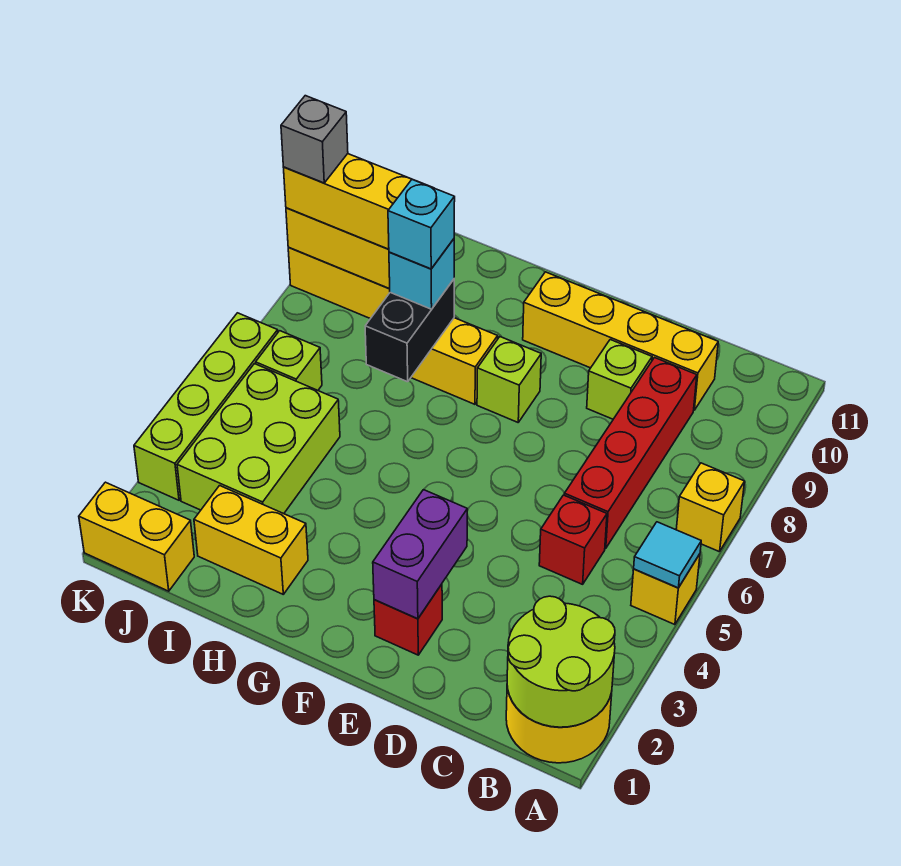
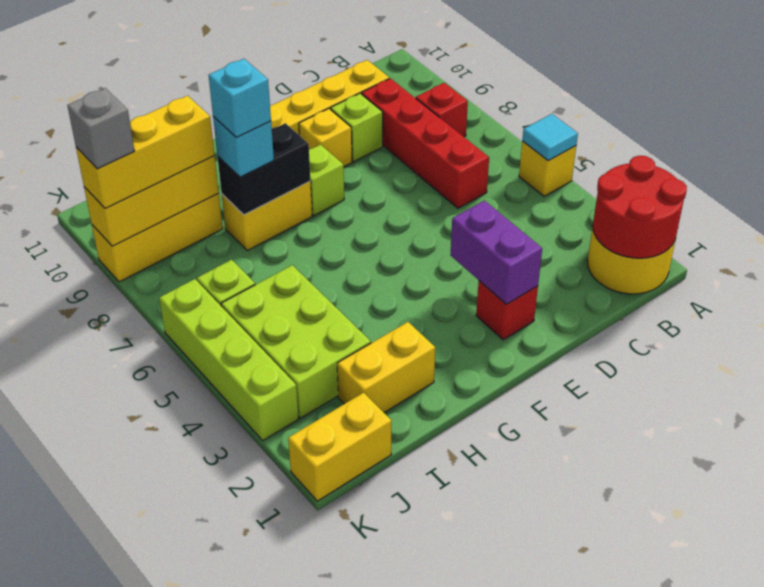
lime 2x2 round brick [507,596,615,727] -> red 2x2 round brick [593,156,687,258]
yellow 1x1 brick [676,463,745,552] -> yellow 1x1 brick moved to [299,109,352,167]
red 1x1 brick [539,495,607,584] -> red 1x1 brick moved to [416,83,468,137]
black 1x2 brick [365,279,454,382] -> black 1x2 brick turned to [217,123,310,215]

